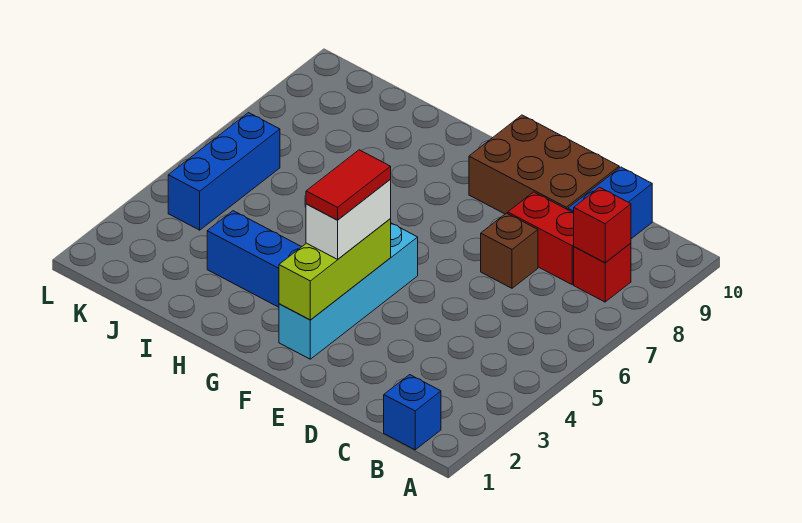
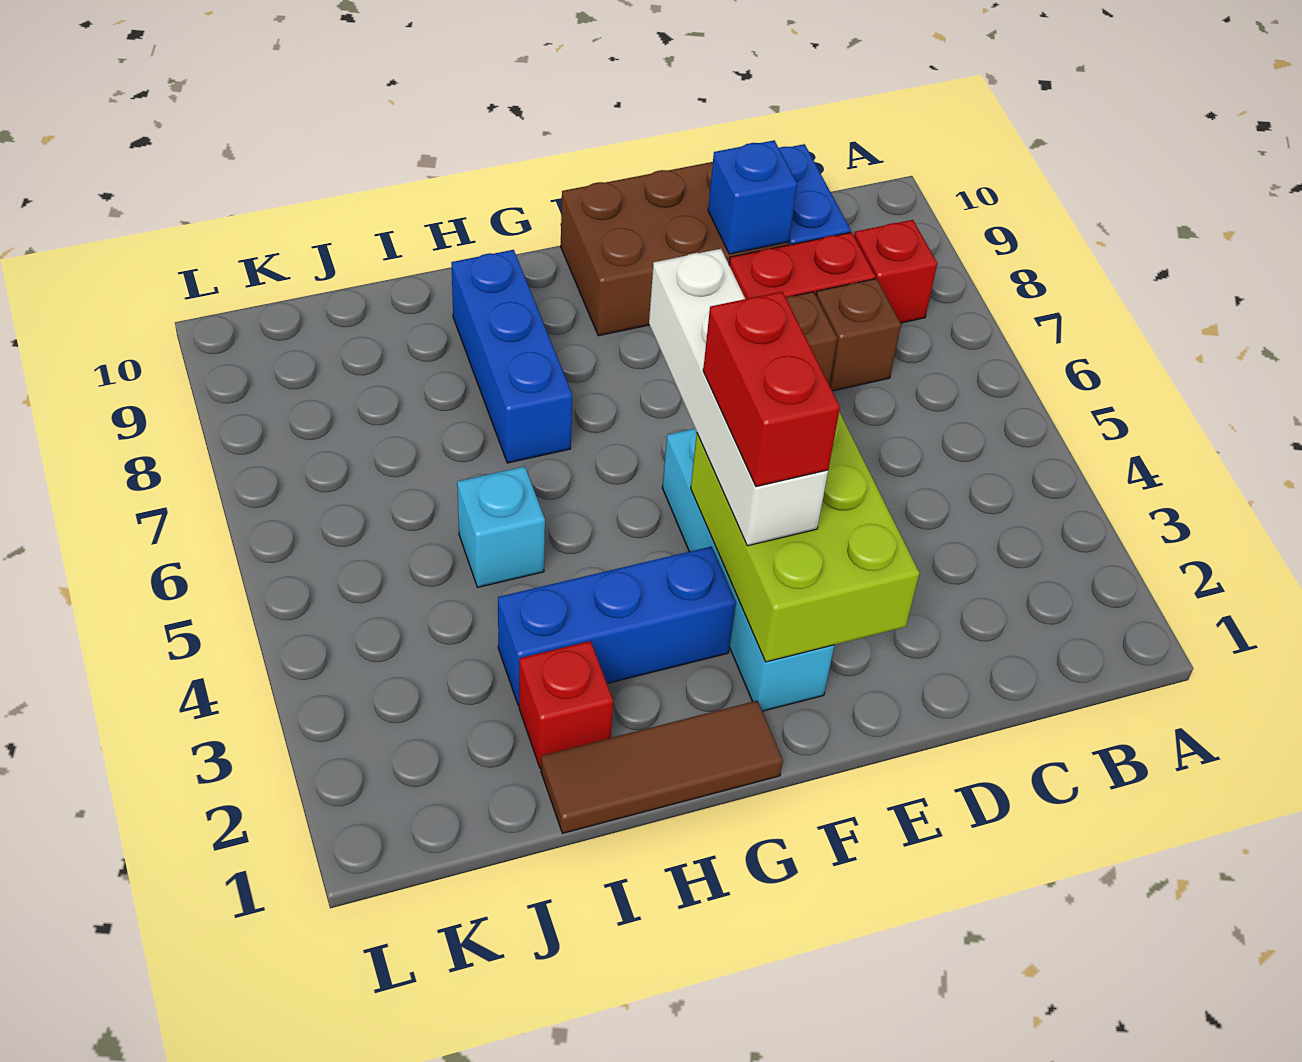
blue 1x1 brick [384,375,441,450] -> blue 1x1 brick moved to [708,140,797,254]
red 1x1 brick [574,187,631,263] -> red 1x1 brick moved to [519,641,613,768]
none -> brown 1x1 brick [816,279,901,391]
lime 1x3 brick [279,219,391,320] -> lime 2x3 brick [691,412,920,662]
white 1x2 brick [306,180,391,259] -> white 1x4 brick [649,249,828,546]
red 1x2 tile [306,150,391,220] -> red 1x2 brick [703,292,840,487]
none -> brown 1x3 tile [541,701,783,833]
none -> cyan 1x1 brick [457,466,545,587]
blue 1x3 brick [168,113,280,230] -> blue 1x3 brick moved to [451,250,573,463]

